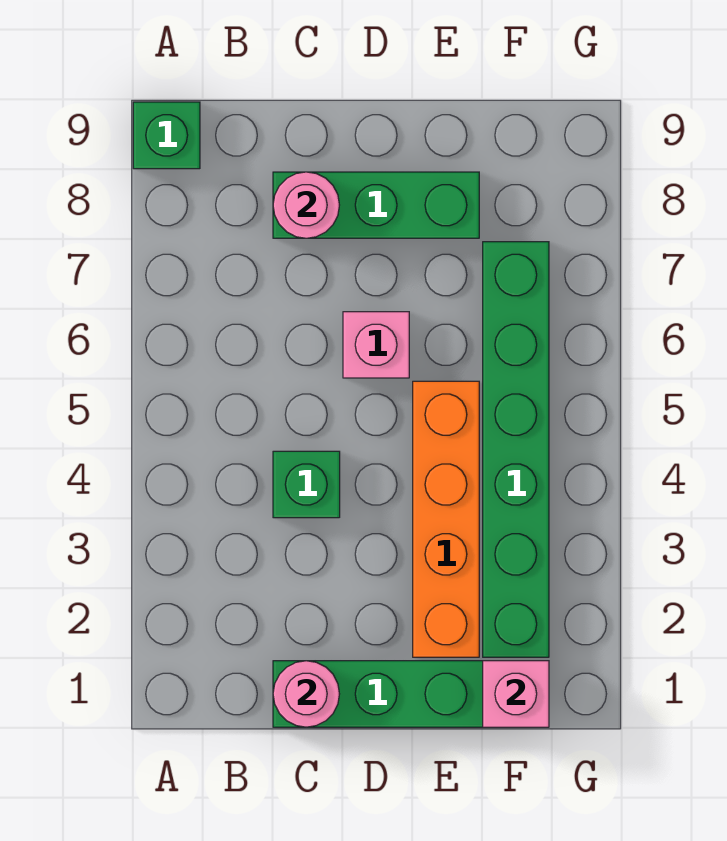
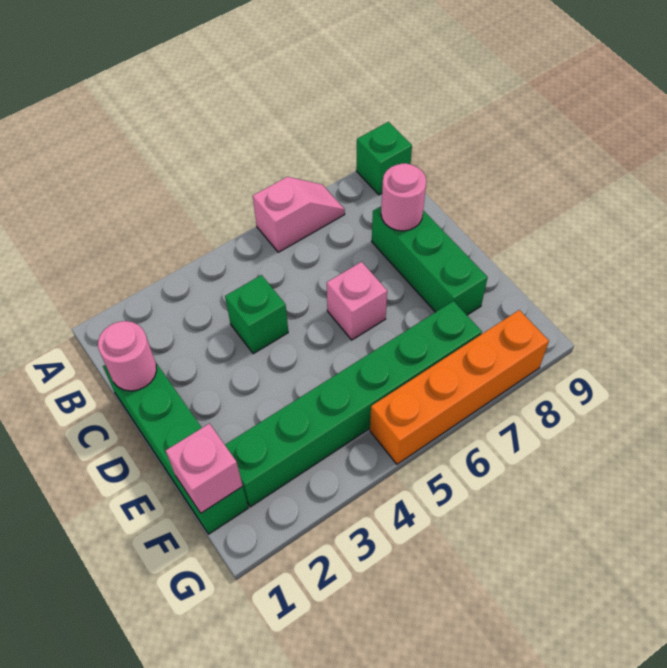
none -> pink 1x2 slope [253,177,345,252]
orange 1x4 brick [413,381,479,657] -> orange 1x4 brick moved to [370,310,549,464]

